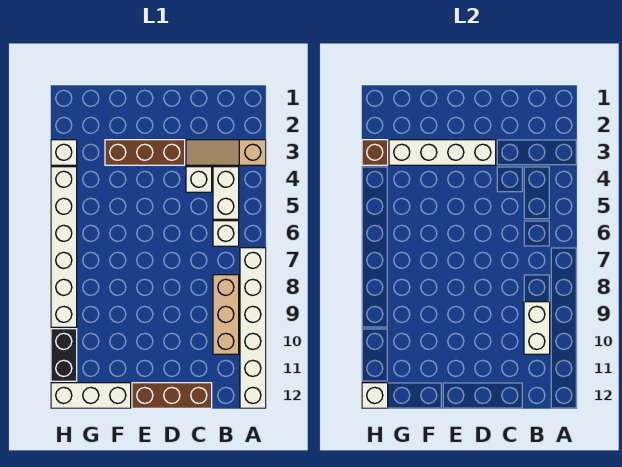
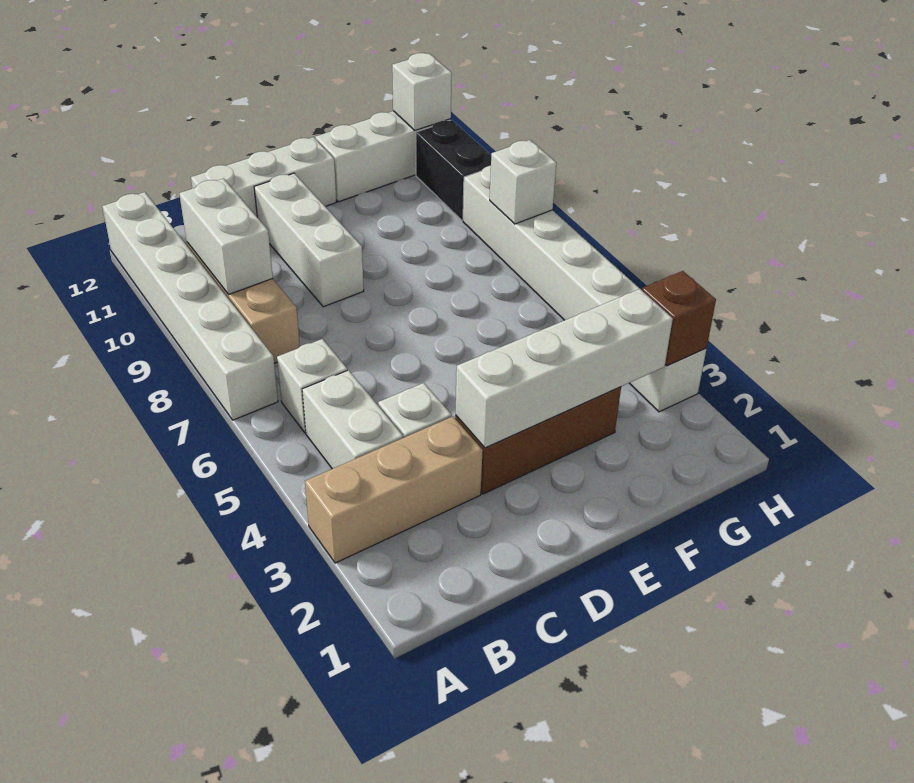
tan 1x3 slope [186,140,266,165] -> tan 1x3 brick [305,417,483,563]
brown 1x3 brick [132,383,212,408] -> white 1x3 brick [191,137,336,217]
none -> white 1x3 brick [254,173,364,307]
none -> white 1x1 brick [490,140,556,224]

